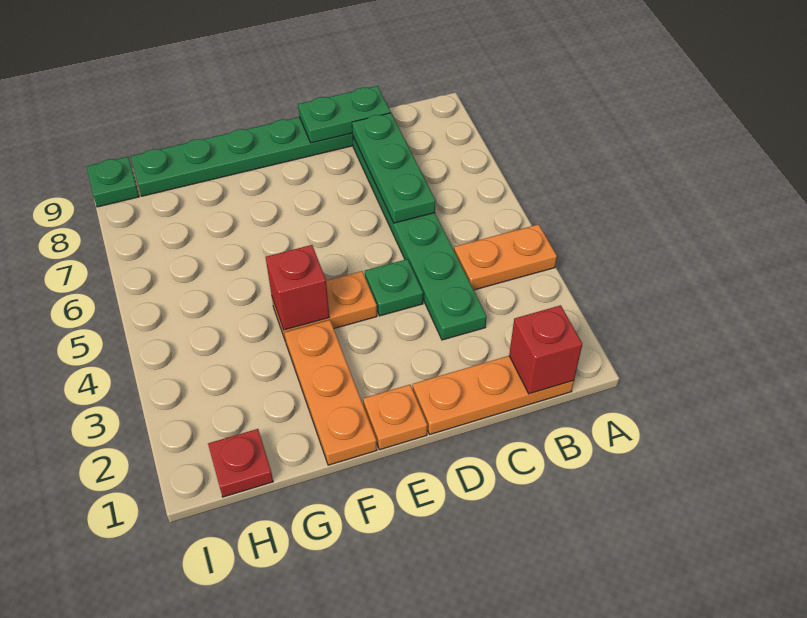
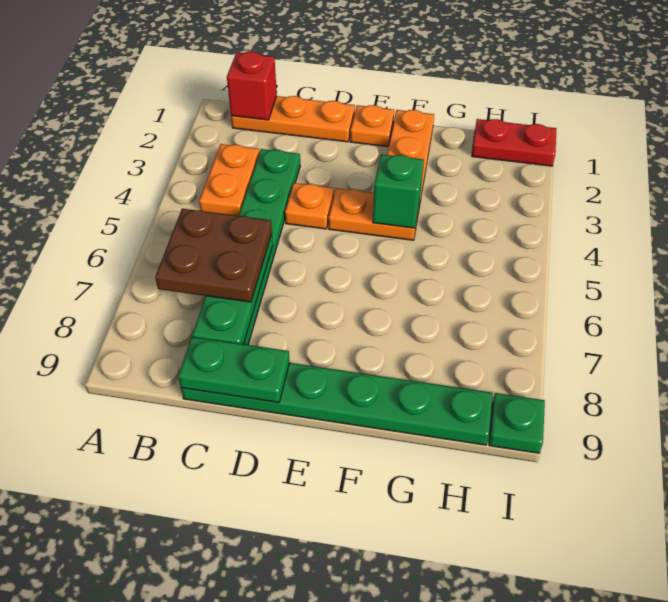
orange 1x2 plate [454,224,557,290] -> orange 1x2 plate turned to [199,144,259,216]
none -> brown 2x2 plate [155,209,272,302]
green 1x1 plate [365,259,423,316] -> orange 1x1 plate [285,183,334,229]
red 1x1 brick [266,245,329,330] -> green 1x1 brick [373,154,424,228]
red 1x1 plate [208,429,273,497] -> red 1x2 plate [472,119,557,166]

